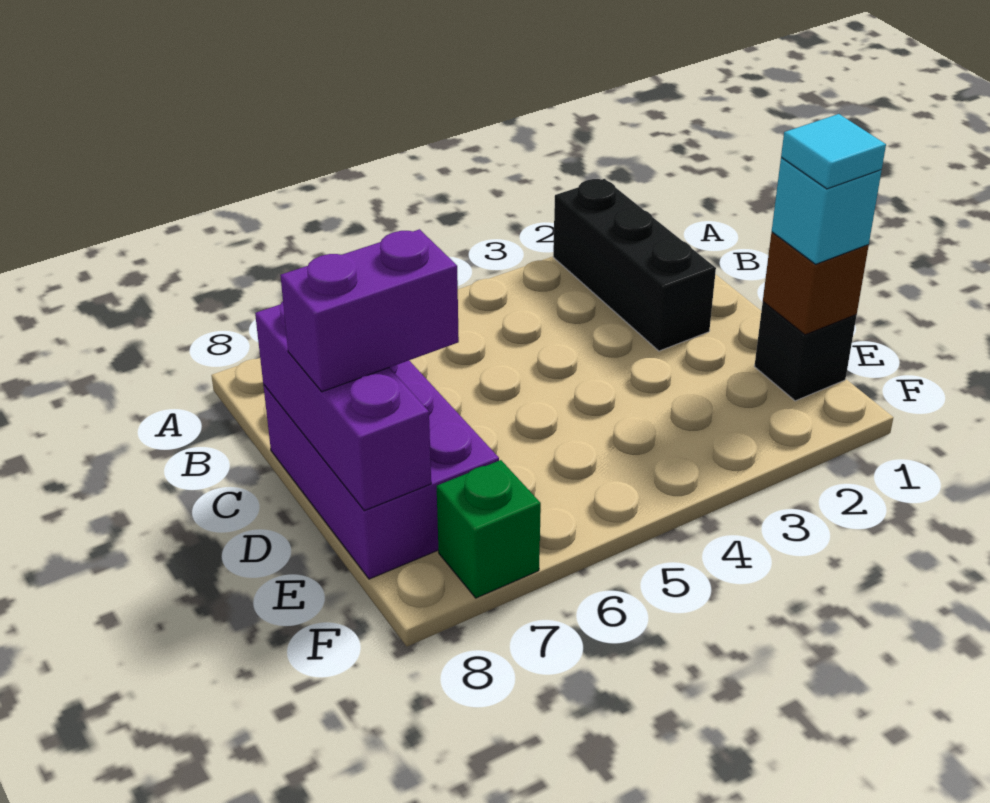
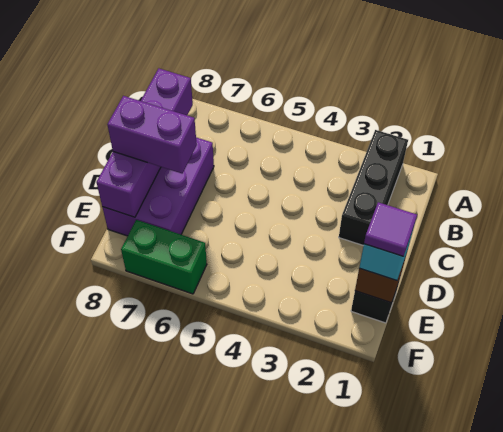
purple 1x3 brick [255,302,431,511] -> purple 1x4 brick [96,68,193,217]
cyan 1x1 tile [781,114,886,189] -> purple 1x1 tile [364,202,417,256]
green 1x1 brick [437,460,541,598] -> green 1x2 brick [121,220,207,294]

